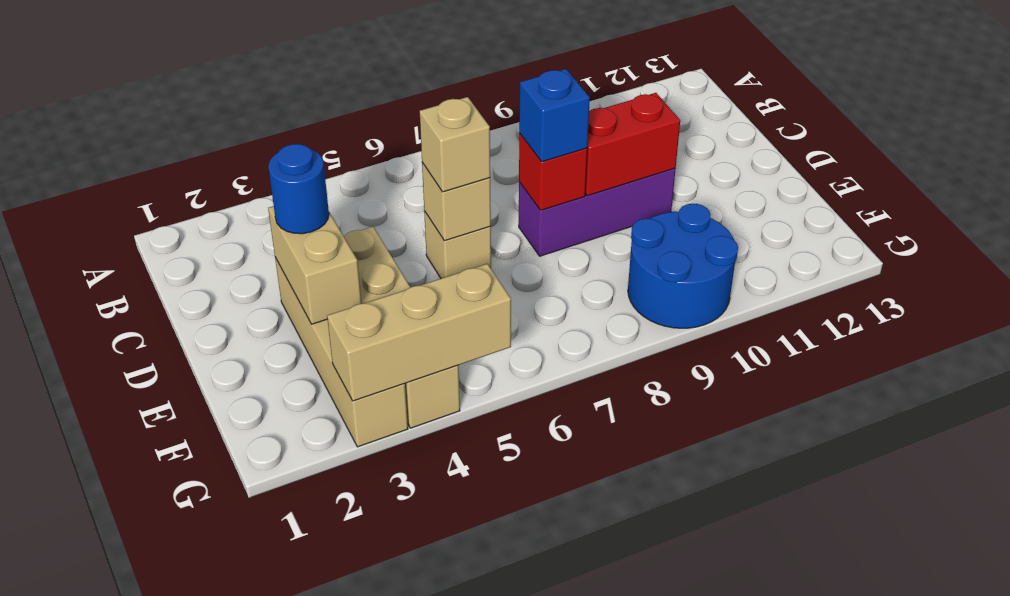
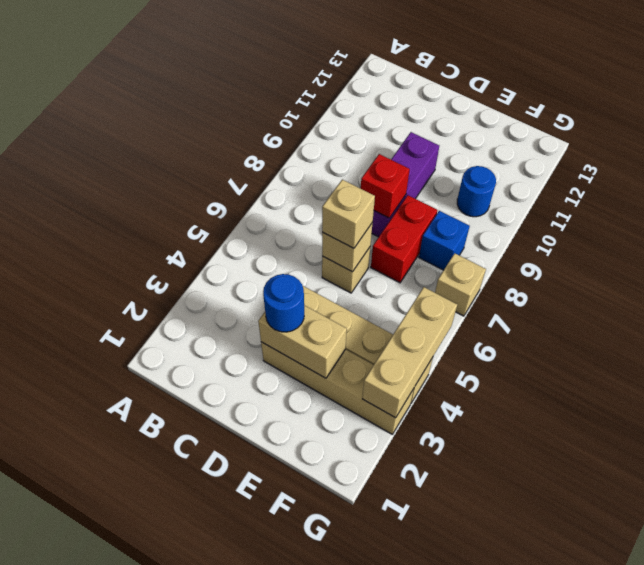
blue 1x1 brick [519,69,590,162] -> blue 1x1 brick moved to [419,211,470,270]
red 1x2 brick [585,93,680,196] -> red 1x2 brick moved to [371,195,438,283]
blue 2x2 round brick [628,204,738,328] -> blue 1x1 round brick [457,166,496,217]
none -> tan 1x1 brick [435,253,486,316]

